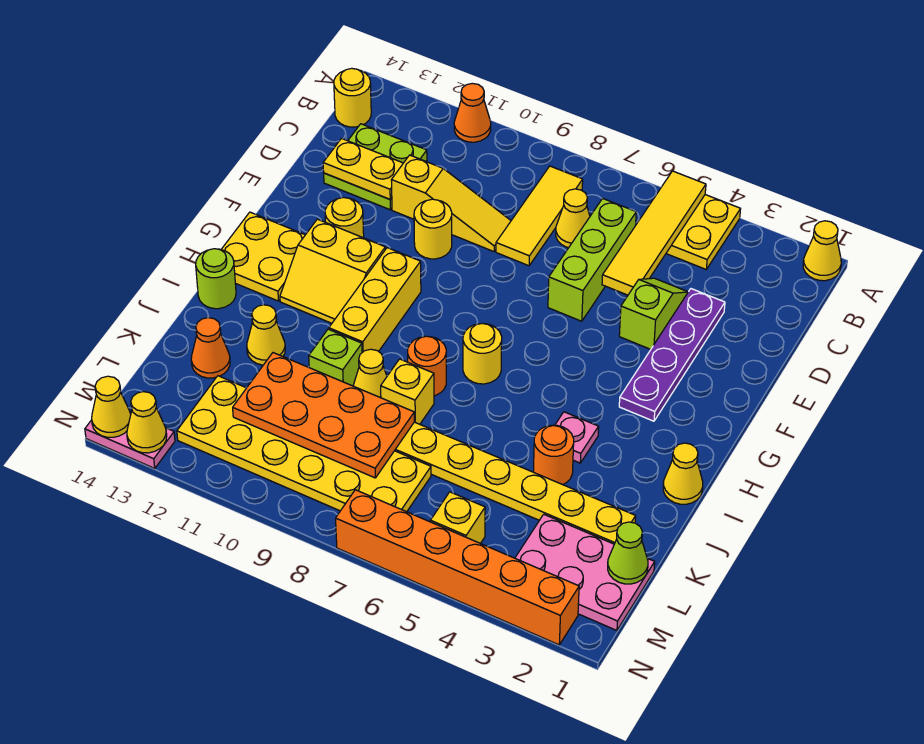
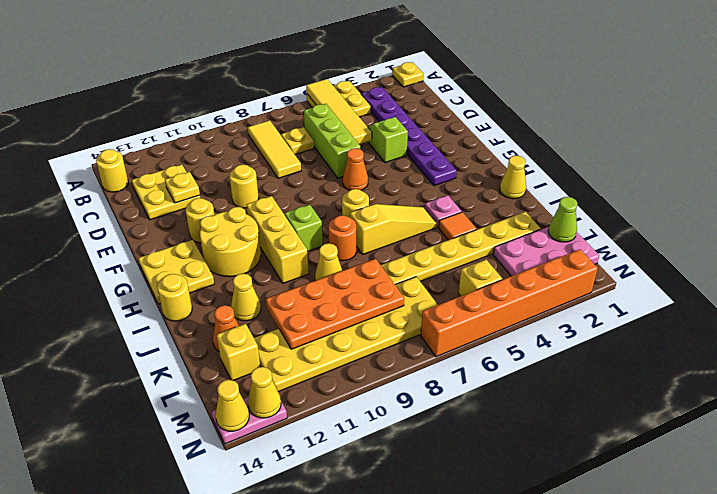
yellow 1x1 cone [803,221,841,281] -> yellow 1x1 plate [392,62,423,87]
orange 1x1 cone [454,83,491,142] -> orange 1x1 cone moved to [343,148,368,190]
yellow 1x1 cone [556,189,590,248] -> yellow 1x1 plate [281,127,314,154]
lime 2x2 plate [324,124,427,210] -> yellow 2x2 plate [132,164,200,220]
purple 1x4 plate [619,289,725,421] -> purple 1x6 plate [361,87,457,186]
yellow 1x3 slope [391,155,511,252] -> yellow 1x3 slope moved to [350,204,437,254]
yellow 1x2 plate [323,138,403,199] -> yellow 1x1 plate [165,172,200,203]
yellow 2x2 slope [280,219,385,323] -> yellow 2x2 round brick [200,207,261,277]
lime 1x1 round brick [196,249,236,309] -> yellow 1x1 round brick [157,274,192,321]
orange 1x1 round brick [534,425,574,485] -> orange 1x1 tile [439,212,477,240]
yellow 1x1 brick [381,359,434,424] -> yellow 1x1 brick moved to [217,324,260,381]
lime 1x1 brick [309,329,362,386] -> lime 1x1 brick moved to [285,205,323,251]

